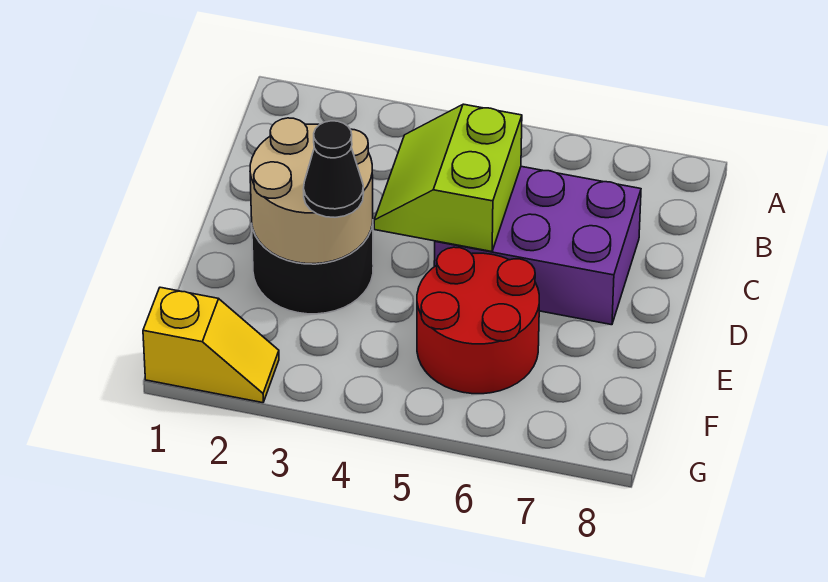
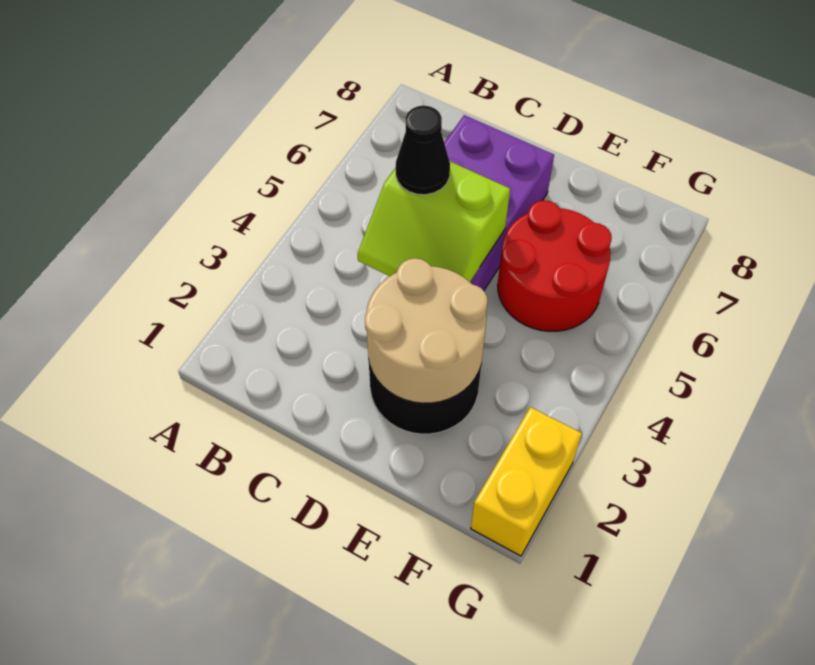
black 1x1 cone [303,121,364,217] -> black 1x1 cone moved to [396,106,450,195]
yellow 1x2 slope [143,287,279,403] -> yellow 1x2 brick [471,407,582,556]

